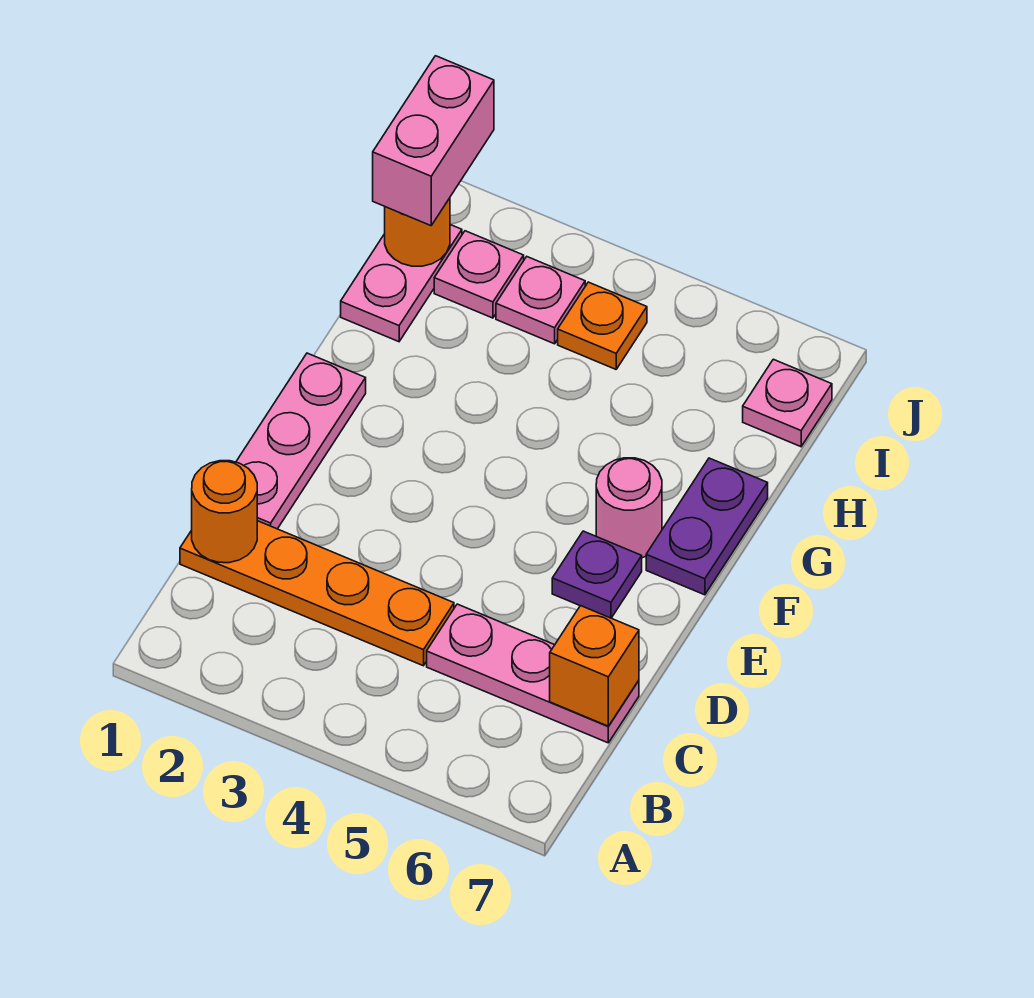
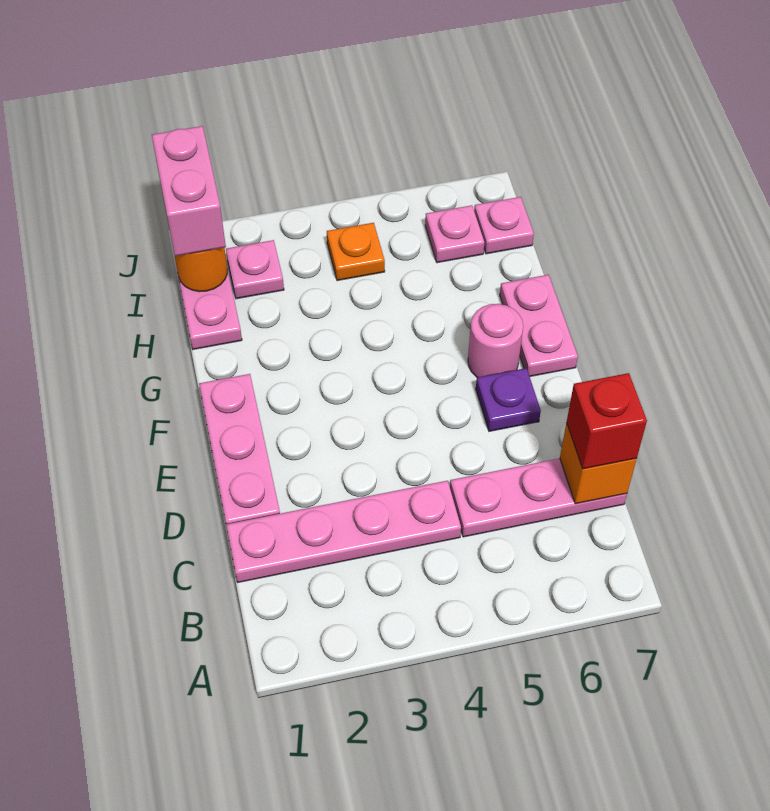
orange 1x4 plate [180,521,454,666] -> pink 1x4 plate [226,481,461,582]
orange 1x1 round brick [192,461,257,563] -> none
none -> red 1x1 brick [566,373,647,469]
purple 1x2 plate [646,458,768,595] -> pink 1x2 plate [500,275,578,376]
pink 1x1 plate [496,257,585,344] -> pink 1x1 plate moved to [425,205,484,263]

